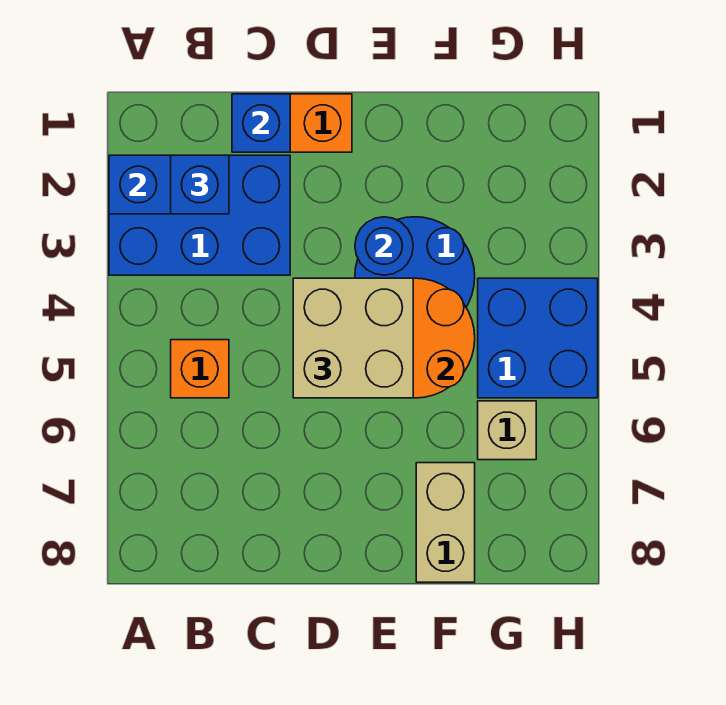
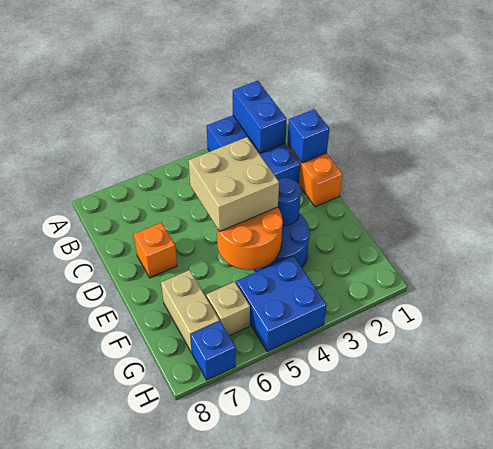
blue 1x1 brick [171,155,229,214] -> blue 1x1 brick moved to [191,321,236,380]
orange 1x1 brick [171,340,229,398] -> orange 1x1 brick moved to [134,223,177,278]
tan 1x2 brick [416,463,475,582] -> tan 1x2 brick turned to [161,270,220,353]

